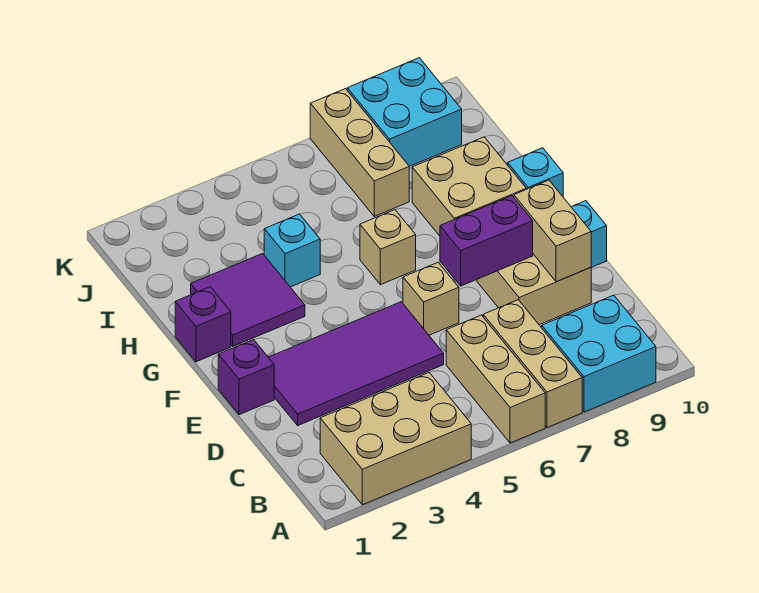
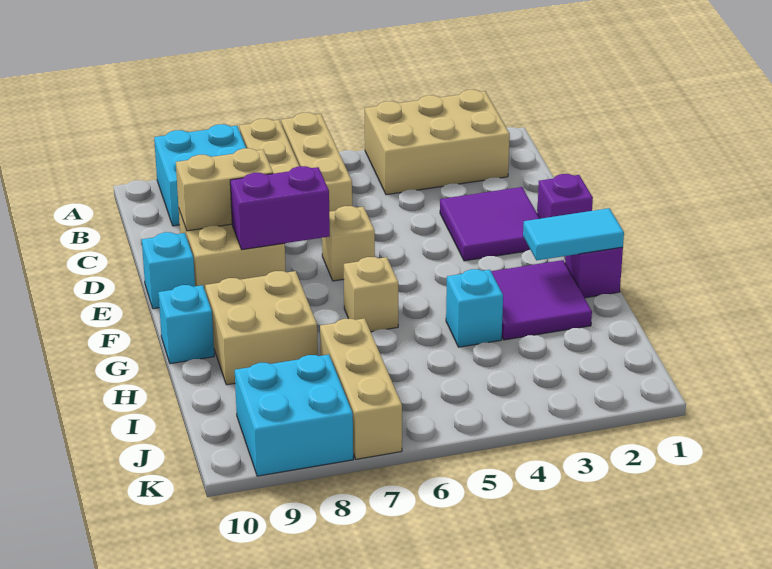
purple 2x4 tile [268,302,444,425] -> purple 2x2 tile [440,187,540,261]
tan 1x2 brick [514,180,591,282] -> tan 1x2 brick turned to [176,148,273,231]
none -> cyan 1x2 tile [523,208,624,260]

